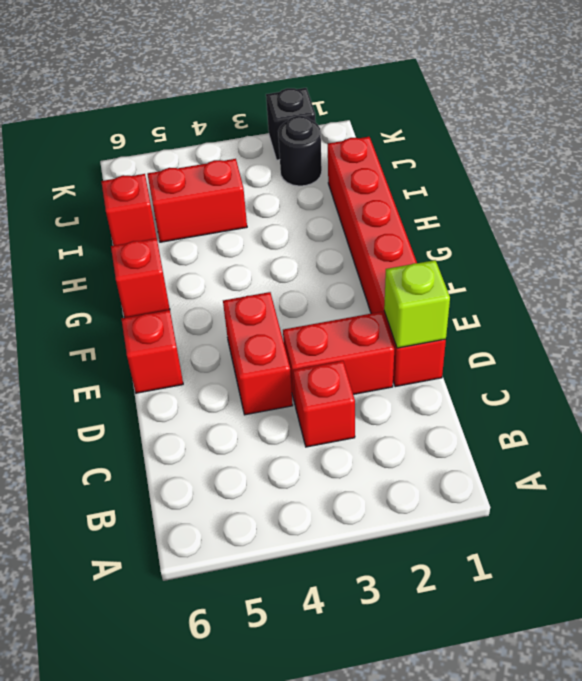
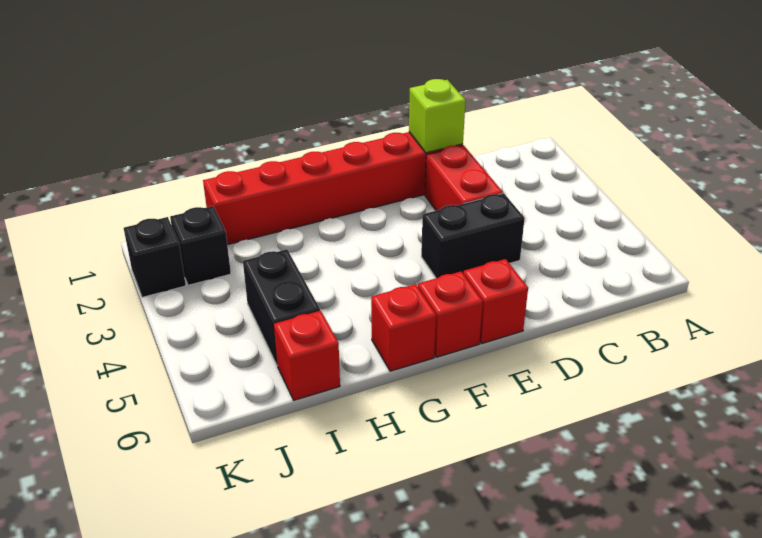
red 1x1 brick [293,361,355,447] -> red 1x1 brick moved to [418,271,483,357]
red 1x2 brick [223,292,293,415] -> black 1x2 brick [421,193,525,278]
red 1x2 brick [147,159,247,242] -> black 1x2 brick [243,249,320,366]
black 1x1 round brick [278,116,322,186] -> black 1x1 brick [170,206,231,285]

